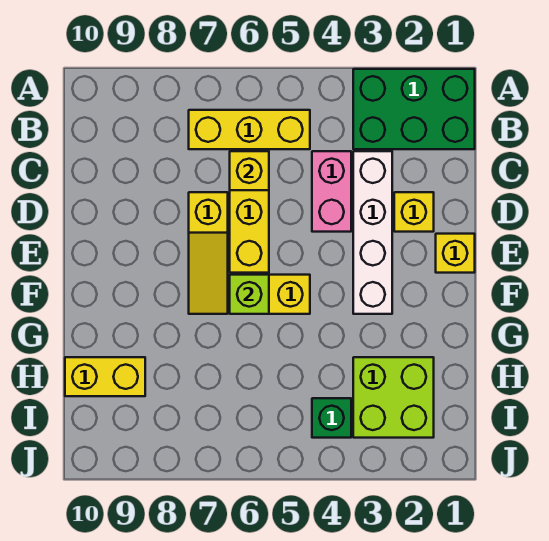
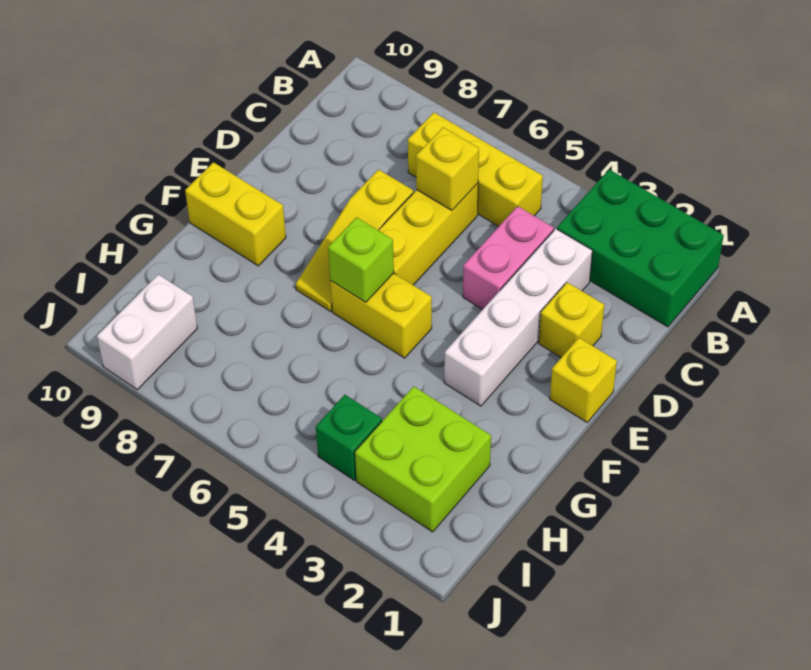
yellow 1x2 brick [65,357,145,396] -> yellow 1x2 brick moved to [185,162,286,266]
none -> white 1x2 brick [97,274,198,390]

